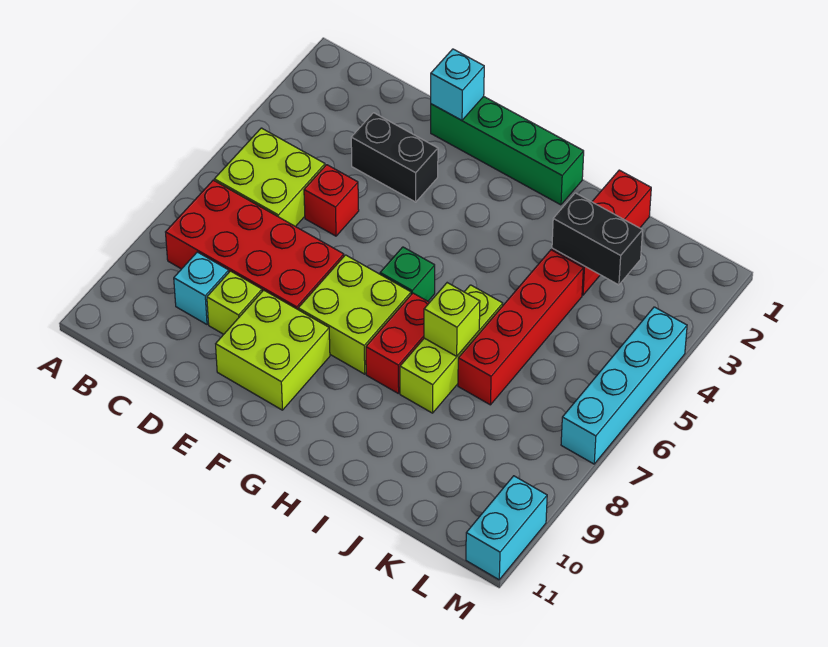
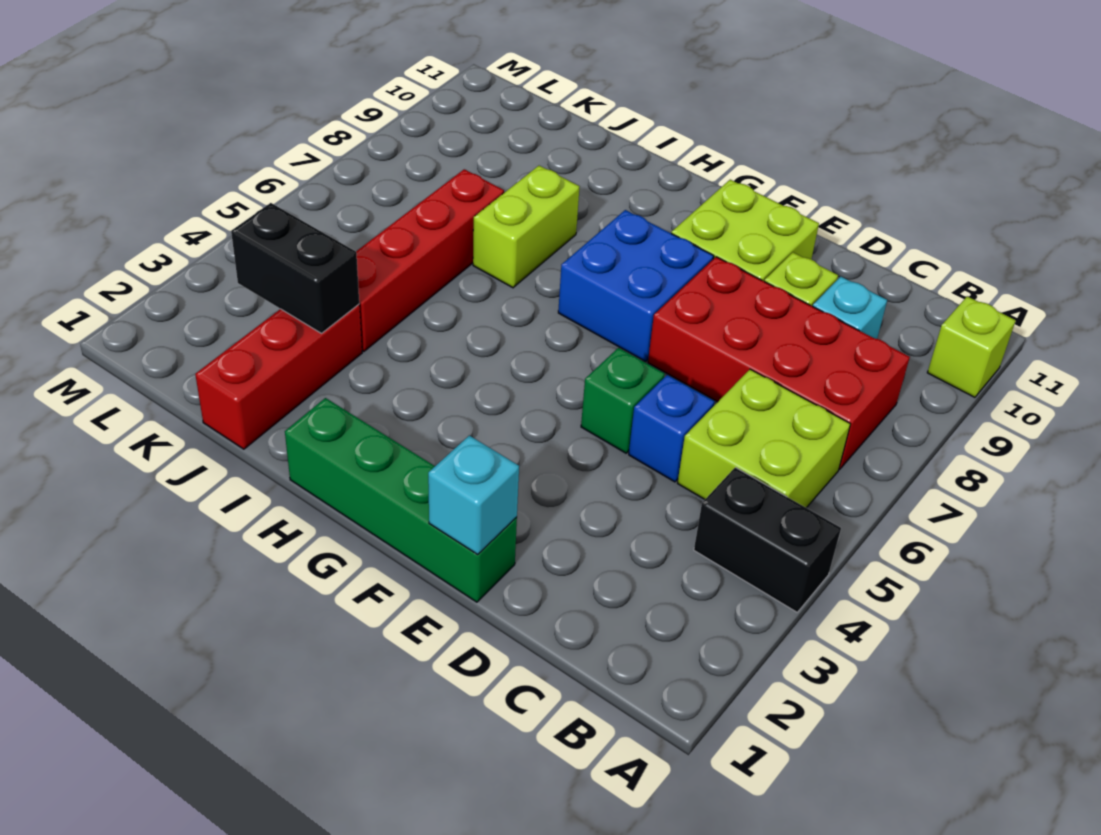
black 1x2 brick [351,113,438,202] -> black 1x2 brick moved to [694,467,841,612]
red 1x1 brick [304,165,359,236] -> blue 1x1 brick [629,375,715,482]
lime 2x2 brick [298,255,411,374] -> blue 2x2 brick [558,210,714,361]
green 1x1 brick [380,247,435,301] -> green 1x1 brick moved to [581,348,665,453]
red 1x2 brick [366,293,430,394] -> none
lime 1x3 brick [400,285,503,413] -> lime 1x2 brick [473,166,579,288]
lime 1x1 brick [424,283,480,356] -> lime 1x1 brick moved to [927,296,1016,397]
cyan 1x4 brick [561,307,687,464] -> none
cyan 1x2 brick [466,476,547,580] -> none

